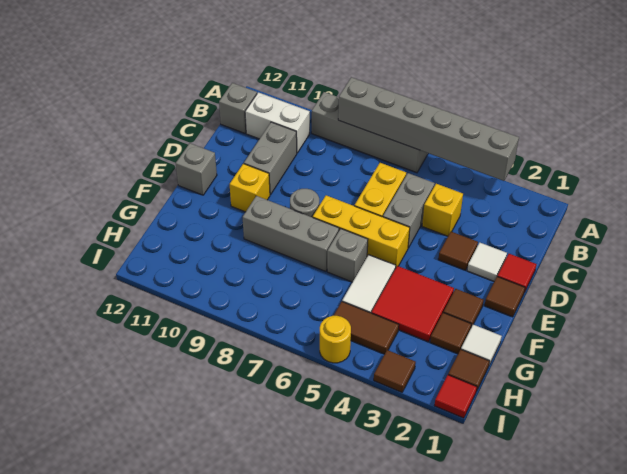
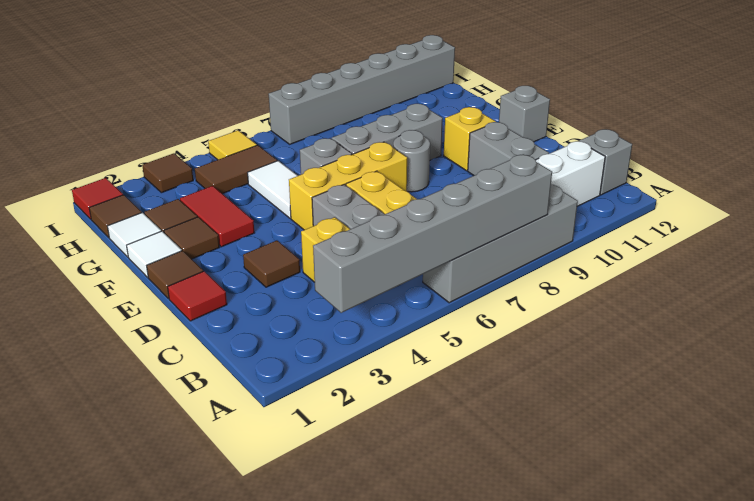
white 1x1 tile [467,243,507,281] -> white 1x1 tile moved to [127,231,182,277]
red 2x2 tile [371,266,454,342] -> red 1x2 tile [180,186,254,247]
yellow 1x1 round brick [320,316,351,363] -> yellow 1x1 tile [208,130,257,160]
none -> grey 1x6 brick [269,35,455,144]

